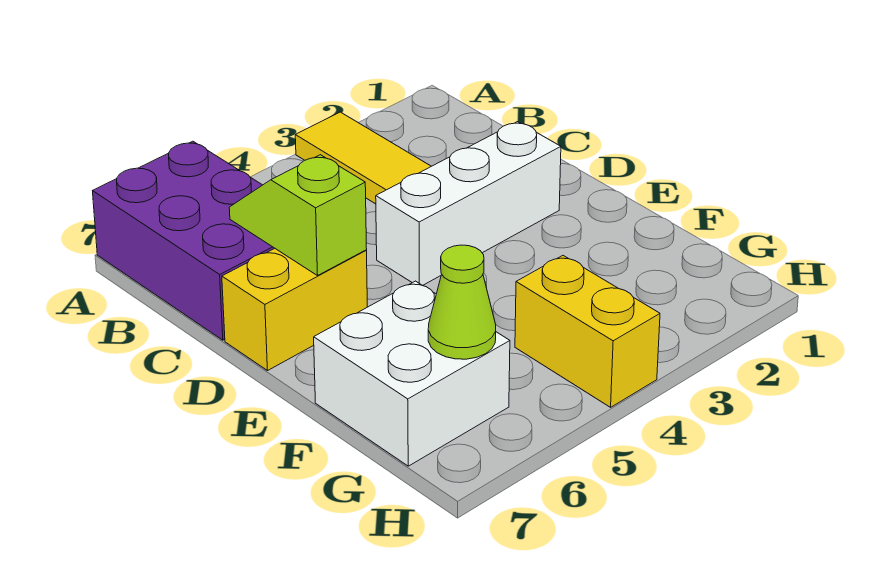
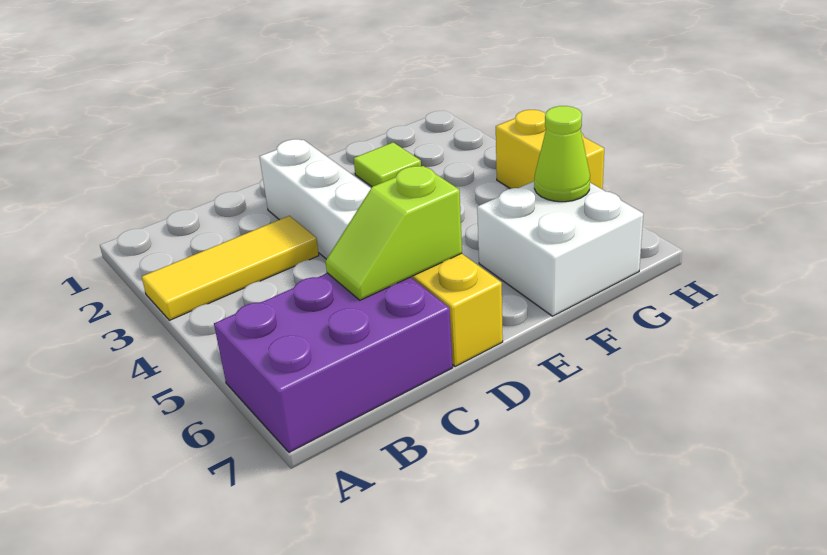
none -> lime 1x1 tile [354,142,421,187]
yellow 1x2 brick [515,256,660,407] -> yellow 1x2 brick turned to [496,110,604,190]

